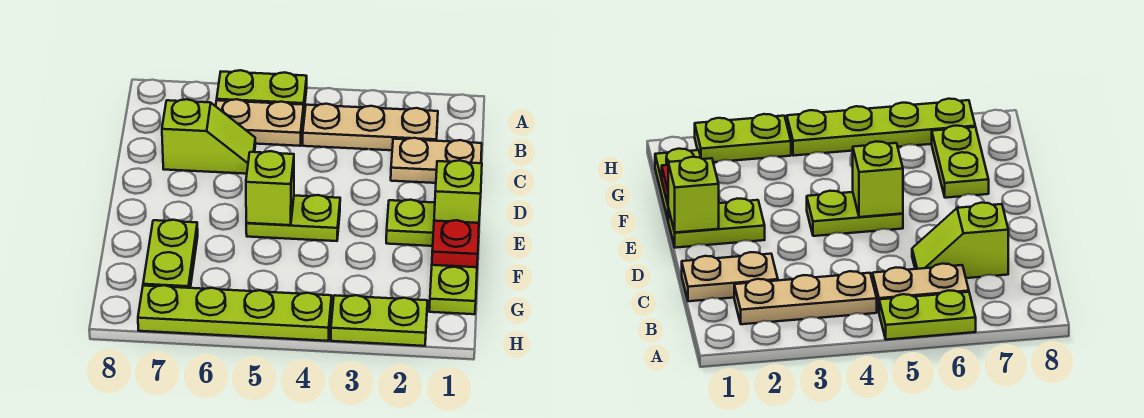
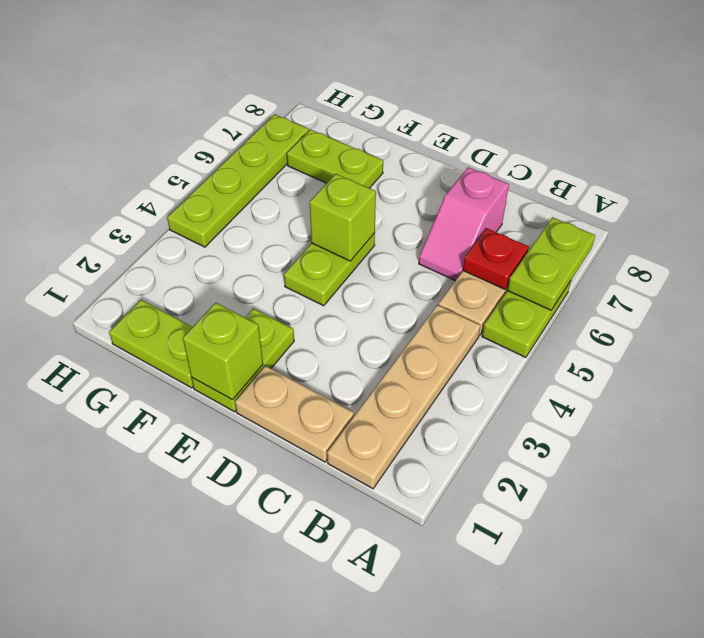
tan 1x3 plate [303,104,438,150] -> tan 1x4 plate [327,305,480,489]
tan 1x2 plate [391,138,482,183] -> tan 1x2 plate turned to [235,366,354,462]
lime 1x2 slope [162,99,255,174] -> pink 1x2 slope [419,167,509,281]
red 1x1 plate [432,220,479,267] -> red 1x1 plate moved to [463,228,529,289]
lime 1x2 plate [331,295,427,346] -> lime 1x2 plate moved to [507,217,595,310]

